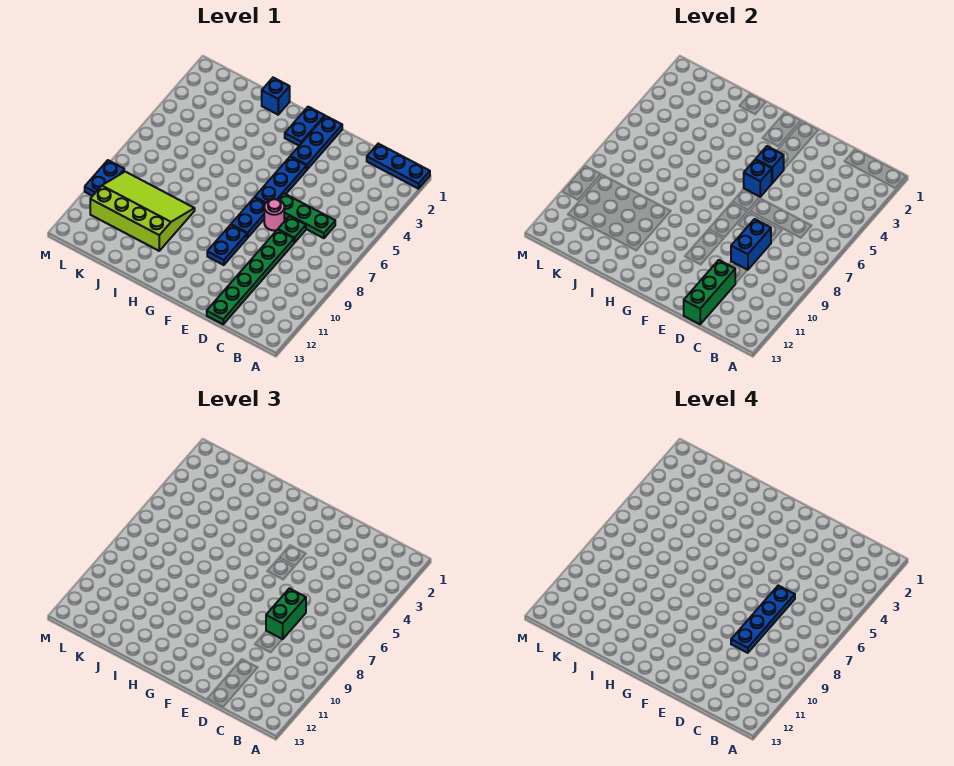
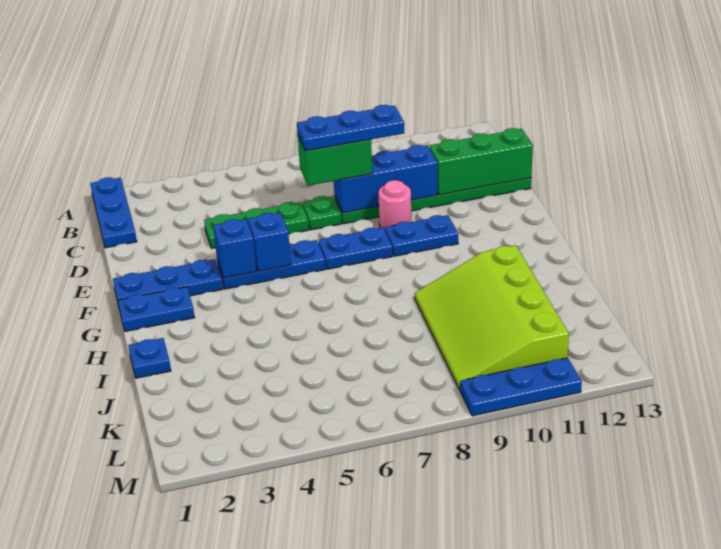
green 1x3 plate [278,193,335,238] -> green 1x3 plate turned to [204,202,309,248]
blue 1x4 plate [731,586,795,653] -> blue 1x3 plate [297,105,404,151]
blue 1x2 brick [731,219,771,270] -> blue 1x3 brick [334,145,437,213]
pink 1x1 round brick [264,199,284,231] -> pink 1x1 round brick moved to [379,180,411,230]
blue 1x1 brick [262,78,290,115] -> blue 1x1 plate [128,338,171,378]
blue 1x2 plate [85,160,124,196] -> blue 1x3 plate [460,358,582,416]

